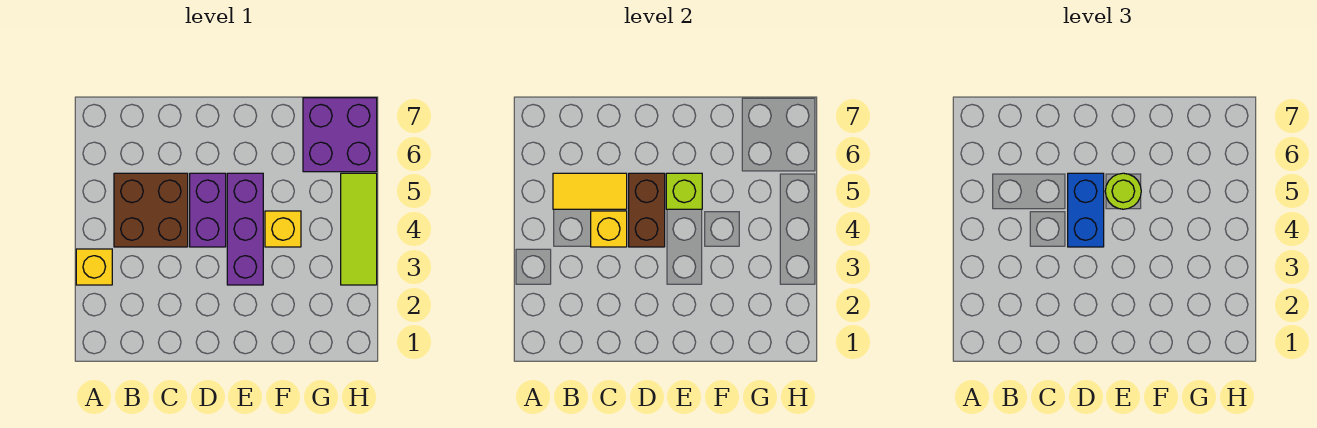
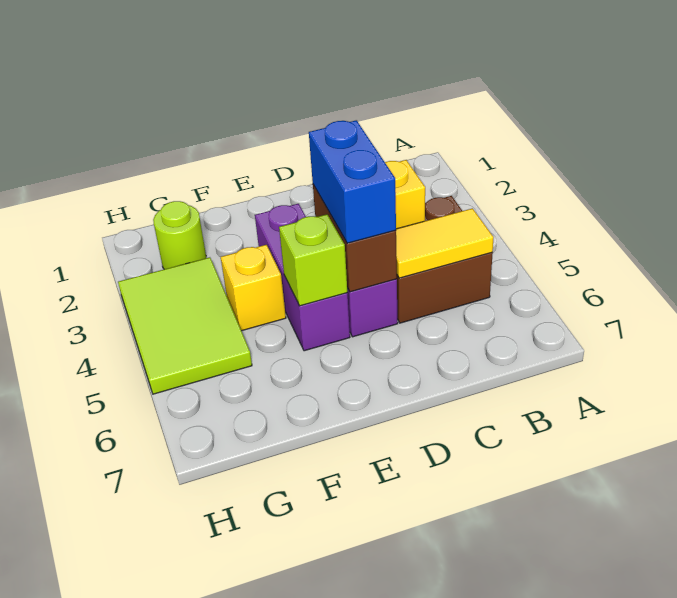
yellow 1x1 brick [76,249,112,285] -> none
lime 1x1 round brick [1105,173,1141,209] -> lime 1x1 round brick moved to [153,201,206,269]
purple 2x2 brick [303,98,377,172] -> none
lime 1x3 tile [341,173,377,285] -> lime 2x3 tile [118,257,252,394]

